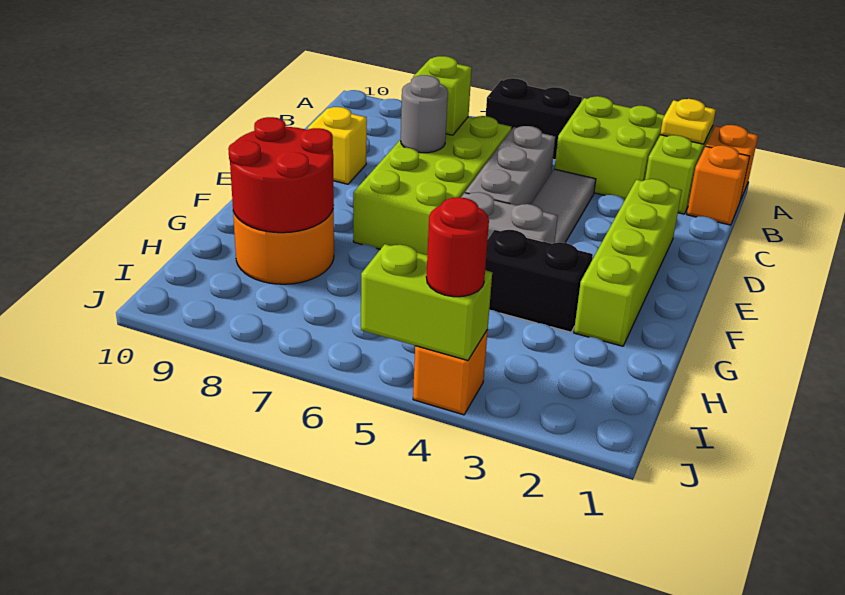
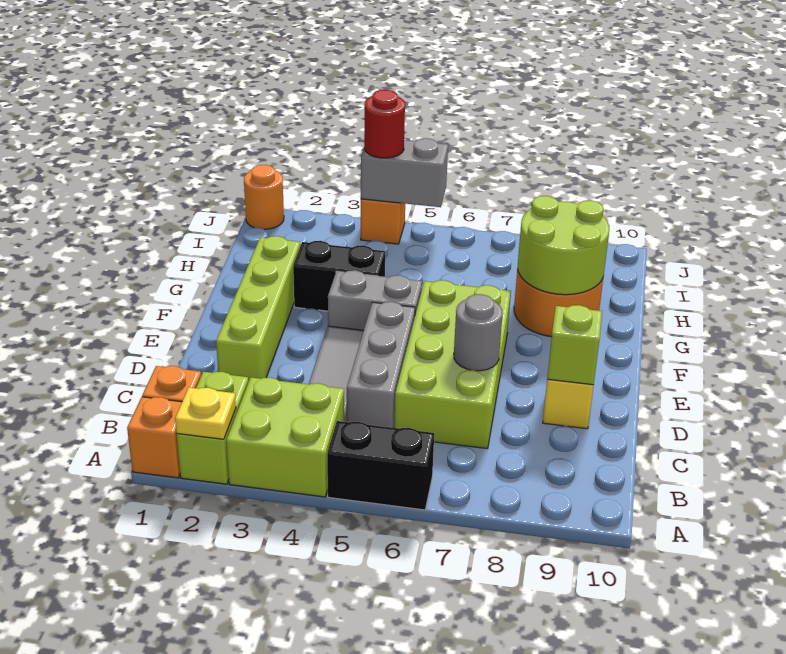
lime 1x1 brick [413,56,472,135] -> lime 1x1 brick moved to [547,305,602,385]
red 2x2 round brick [228,117,334,233] -> lime 2x2 round brick [518,196,609,295]
none -> orange 1x1 round brick [244,165,284,229]
lime 1x2 brick [361,244,492,361] -> grey 1x2 brick [361,138,448,207]

